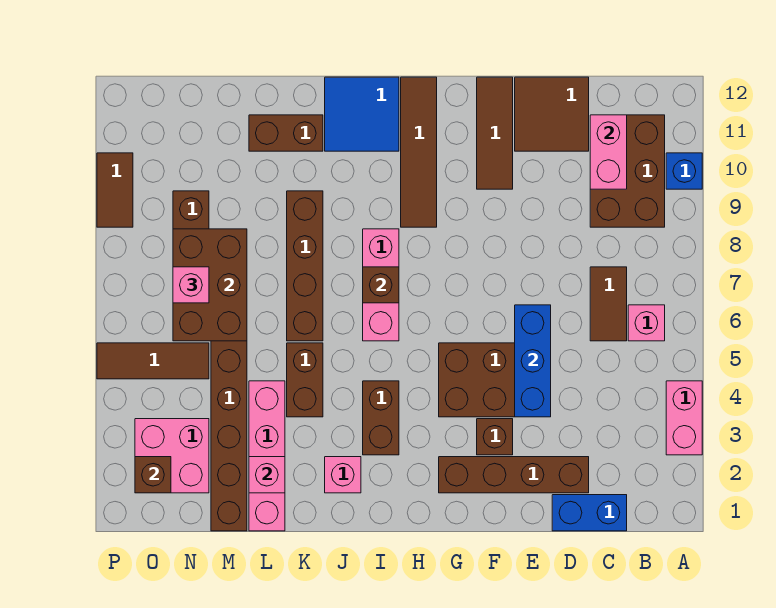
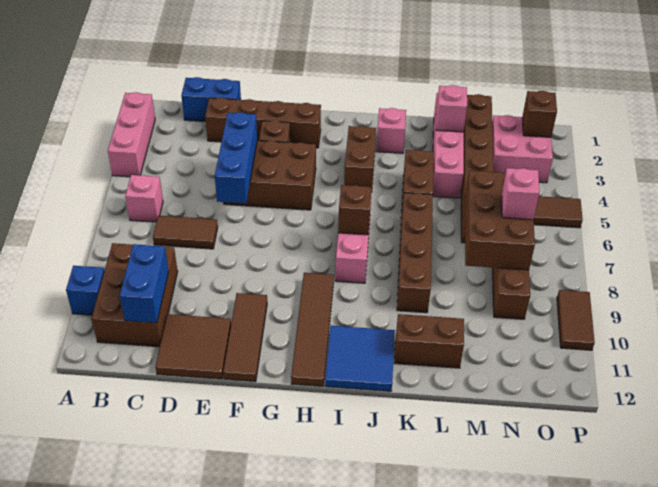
pink 1x2 brick [666,381,702,455] -> pink 1x3 brick [108,92,155,177]
brown 1x2 tile [590,267,627,341] -> brown 1x2 tile turned to [153,216,218,249]
pink 1x2 brick [590,115,627,189] -> blue 1x2 brick [120,244,169,323]

